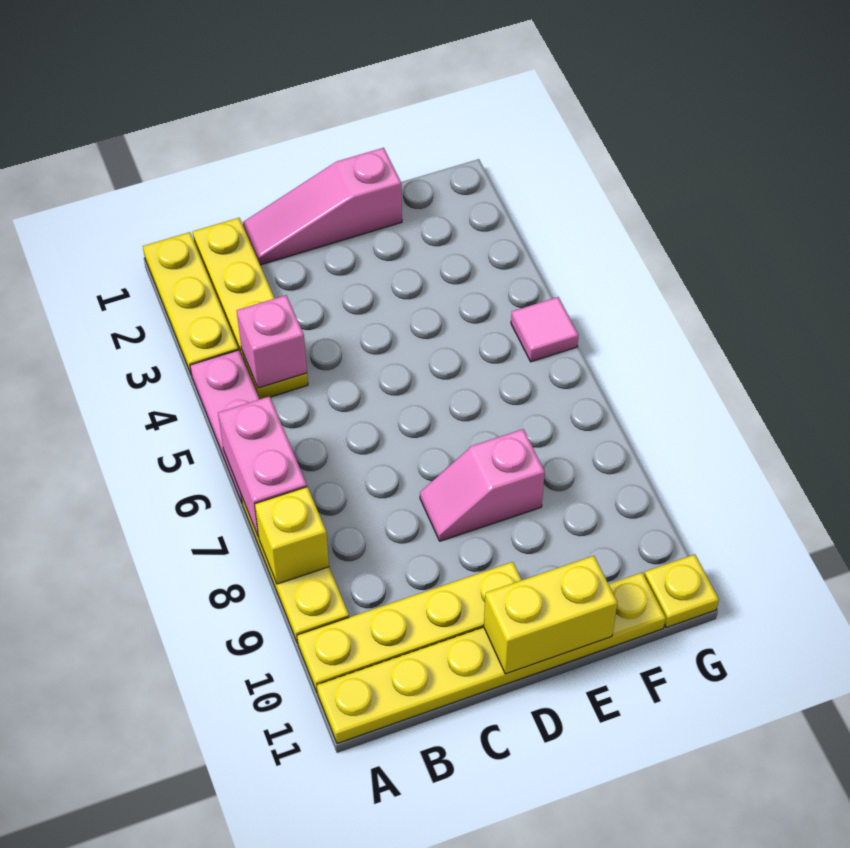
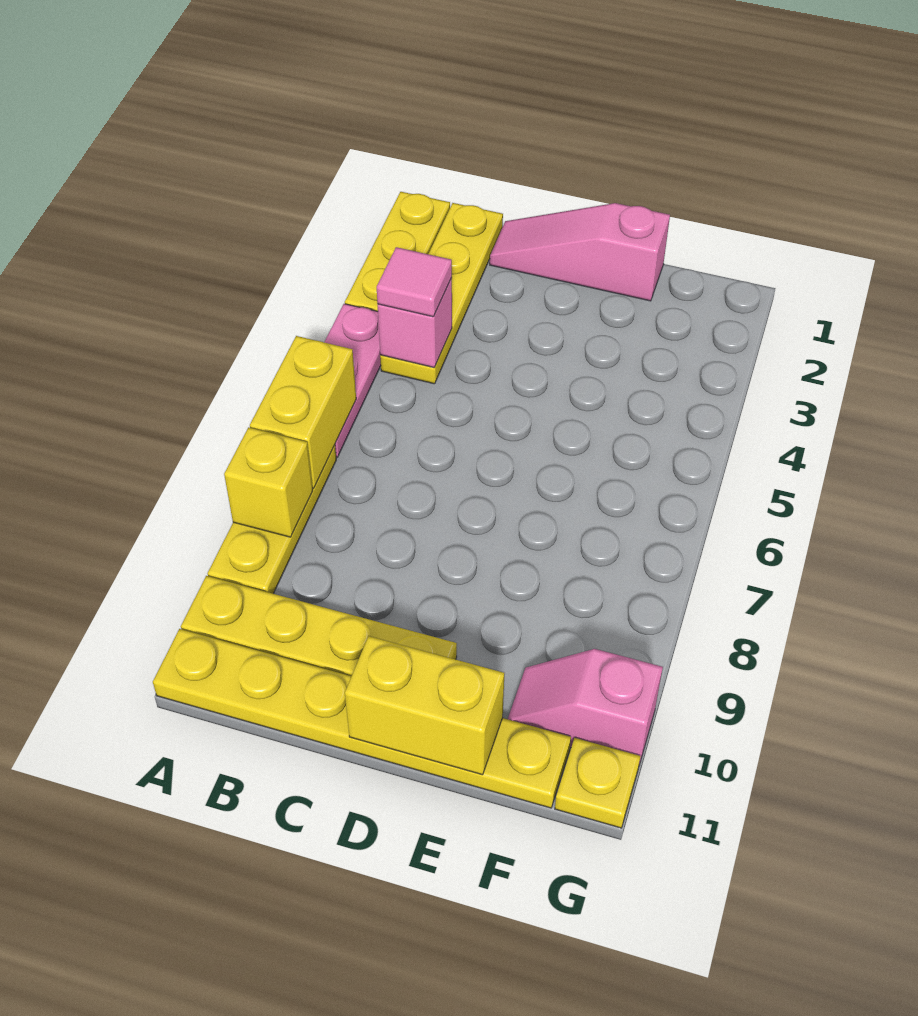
pink 1x2 brick [218,396,307,537] -> yellow 1x2 brick [250,336,356,488]
pink 1x2 slope [420,429,545,541] -> pink 1x2 slope moved to [508,649,663,765]
pink 1x1 tile [511,297,579,362] -> pink 1x1 tile moved to [377,247,452,317]

